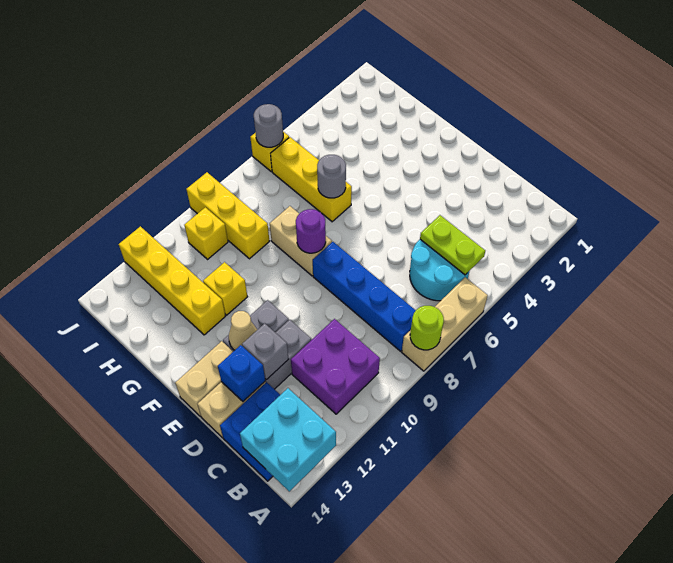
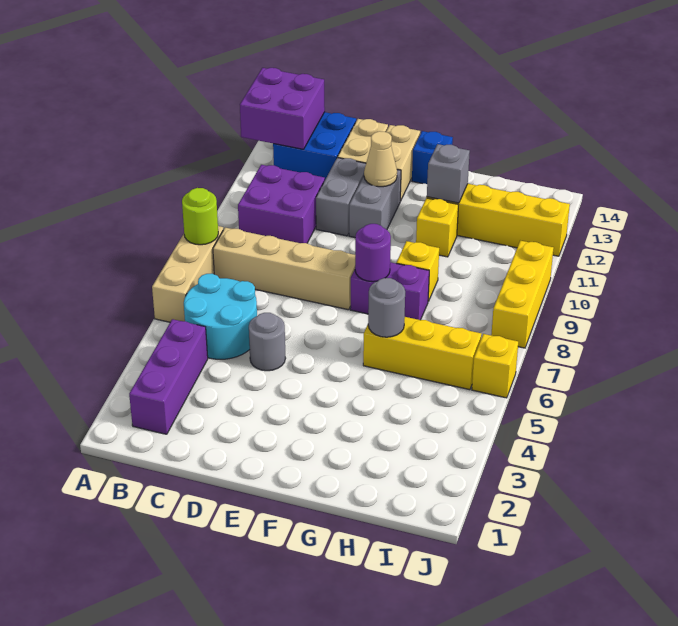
cyan 2x2 brick [240,388,336,491] -> purple 2x2 brick [240,68,325,149]
none -> purple 1x3 brick [129,319,208,434]
lime 1x2 plate [420,215,485,275] -> none
blue 1x4 brick [313,242,416,351] -> tan 1x4 brick [213,227,355,310]
grey 1x1 brick [242,323,288,380] -> grey 1x1 brick moved to [427,144,470,203]
blue 1x1 brick [218,345,265,401] -> blue 1x1 brick moved to [412,131,453,184]
tan 1x2 brick [270,206,332,276] -> purple 1x2 brick [350,262,429,320]
yellow 1x3 brick [186,172,270,259] -> yellow 1x3 brick turned to [491,241,553,348]
yellow 1x1 brick [184,207,228,259] -> yellow 1x1 brick moved to [396,241,439,301]
grey 1x1 round brick [254,104,283,147] -> grey 1x1 round brick moved to [249,313,286,371]

